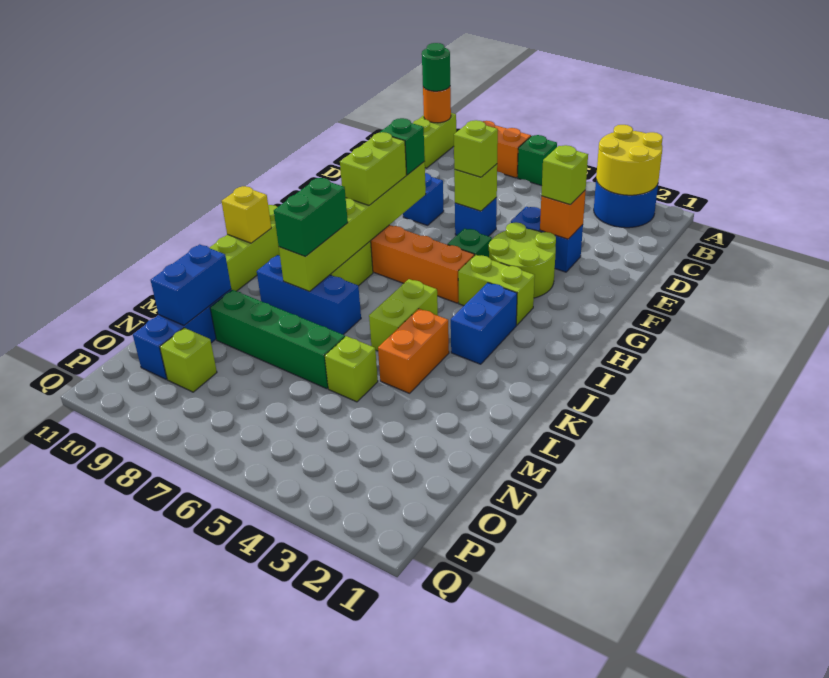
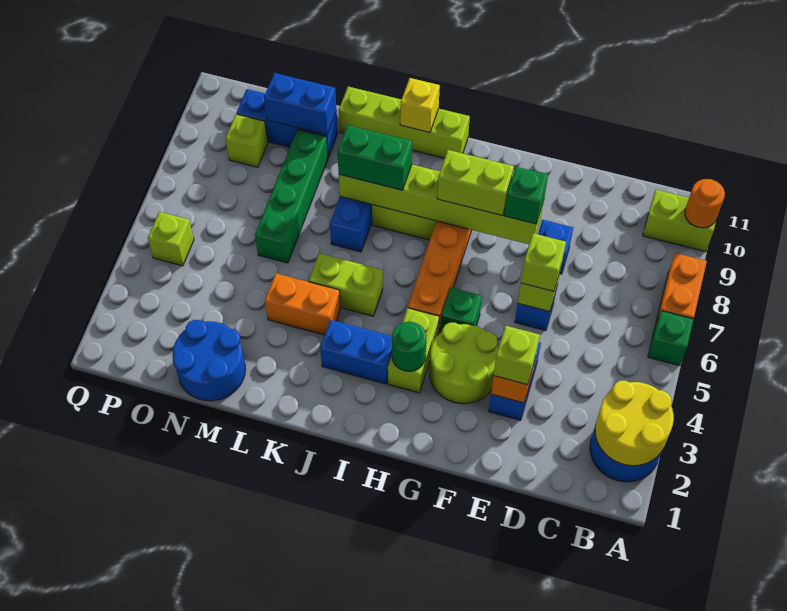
green 1x1 round brick [422,43,450,91] -> green 1x1 round brick moved to [392,322,426,371]
none -> blue 2x2 round brick [173,320,246,401]
lime 1x1 brick [325,336,378,402] -> lime 1x1 brick moved to [148,212,194,266]

